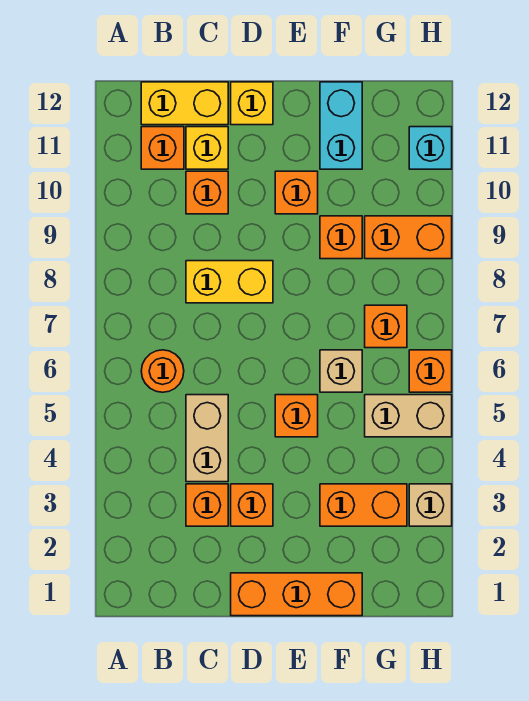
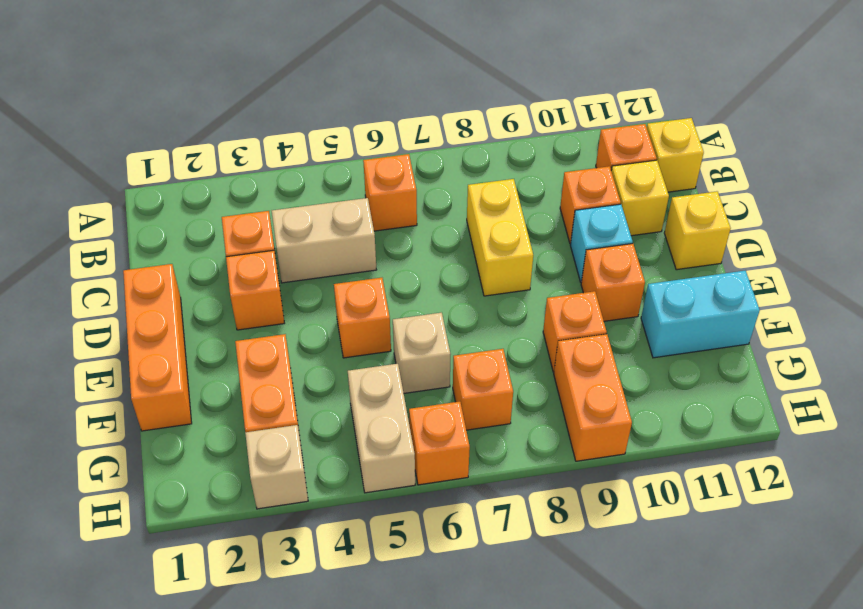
orange 1x1 round brick [141,350,184,392] -> orange 1x1 brick [363,154,417,231]
yellow 1x2 brick [141,82,228,125] -> yellow 1x1 brick [647,118,704,192]
cyan 1x1 brick [409,127,452,169] -> cyan 1x1 brick moved to [570,204,633,282]

